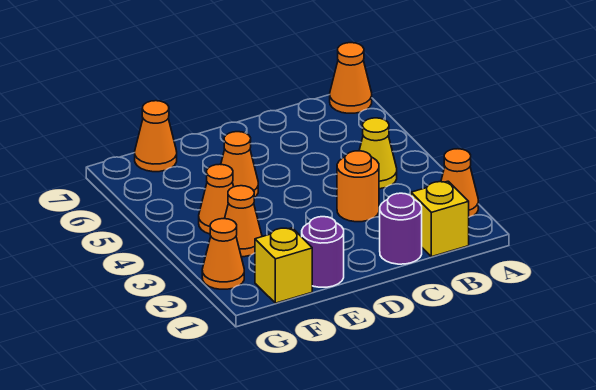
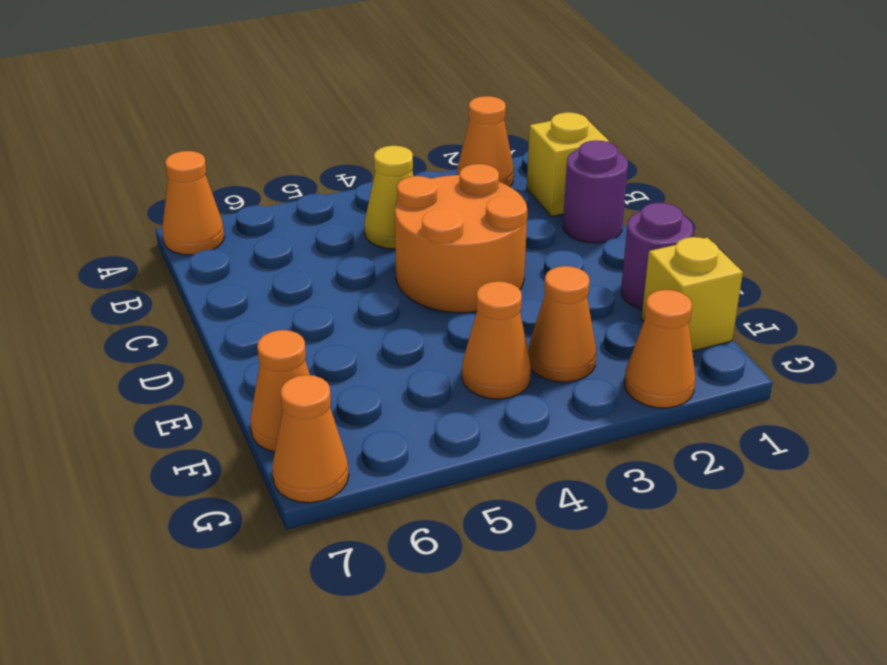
orange 1x1 round brick [337,151,379,222] -> orange 2x2 round brick [395,164,527,313]
orange 1x1 cone [221,132,258,198] -> orange 1x1 cone moved to [272,375,349,503]

